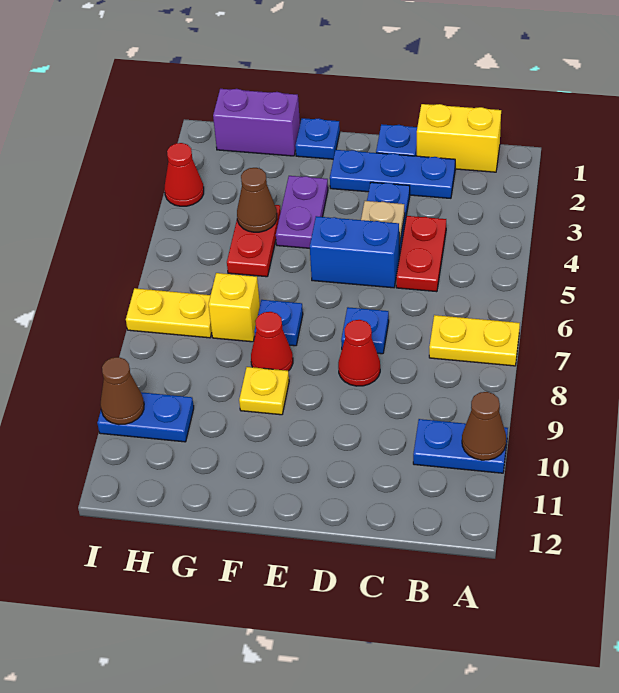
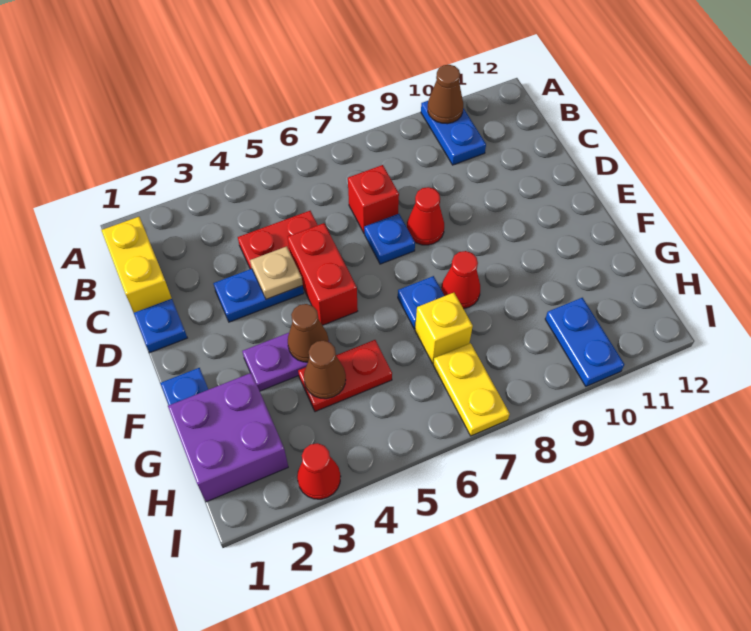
yellow 1x2 plate [429,315,520,366] -> none
blue 1x3 plate [330,150,455,198] -> none
none -> red 1x1 brick [348,165,399,233]
blue 1x2 brick [310,216,399,288] -> red 1x2 brick [288,223,358,325]
yellow 1x1 plate [239,367,289,415] -> none
purple 1x2 brick [213,89,300,156] -> purple 2x2 brick [168,373,288,502]
brown 1x1 cone [100,357,144,425] -> brown 1x1 cone moved to [288,304,329,362]

